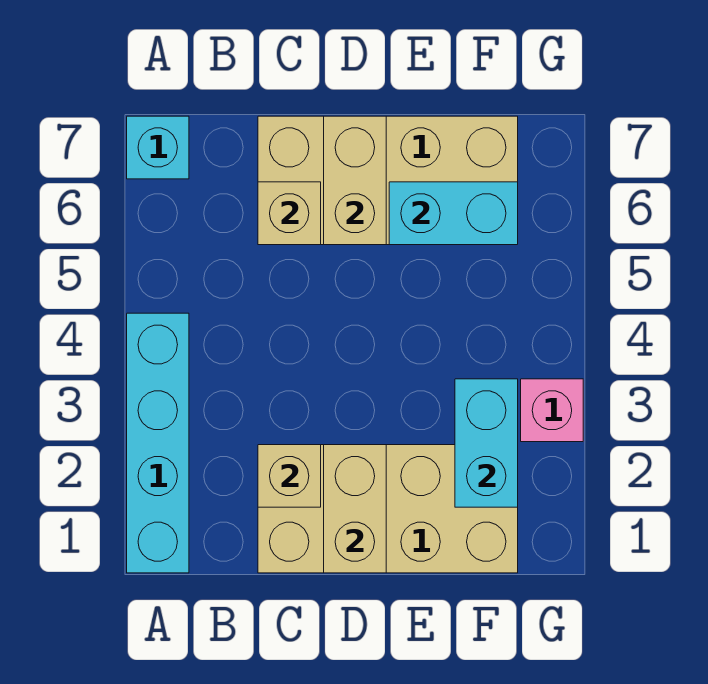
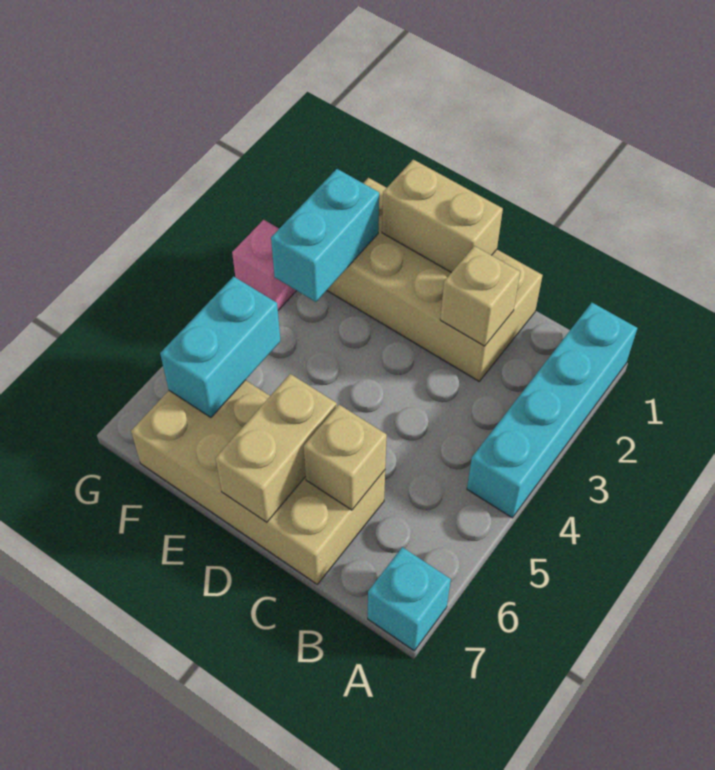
tan 1x2 brick [324,445,386,573] -> tan 1x2 brick turned to [382,160,503,272]
cyan 1x2 brick [389,182,518,245] -> cyan 1x2 brick turned to [160,276,281,418]

